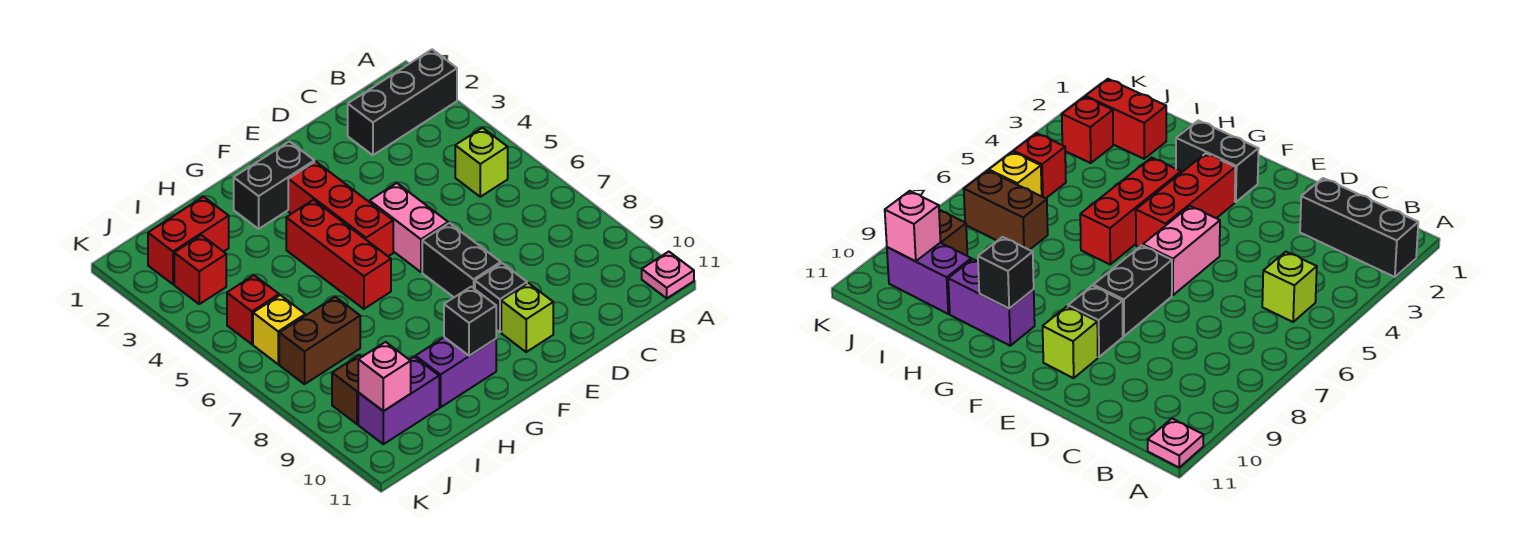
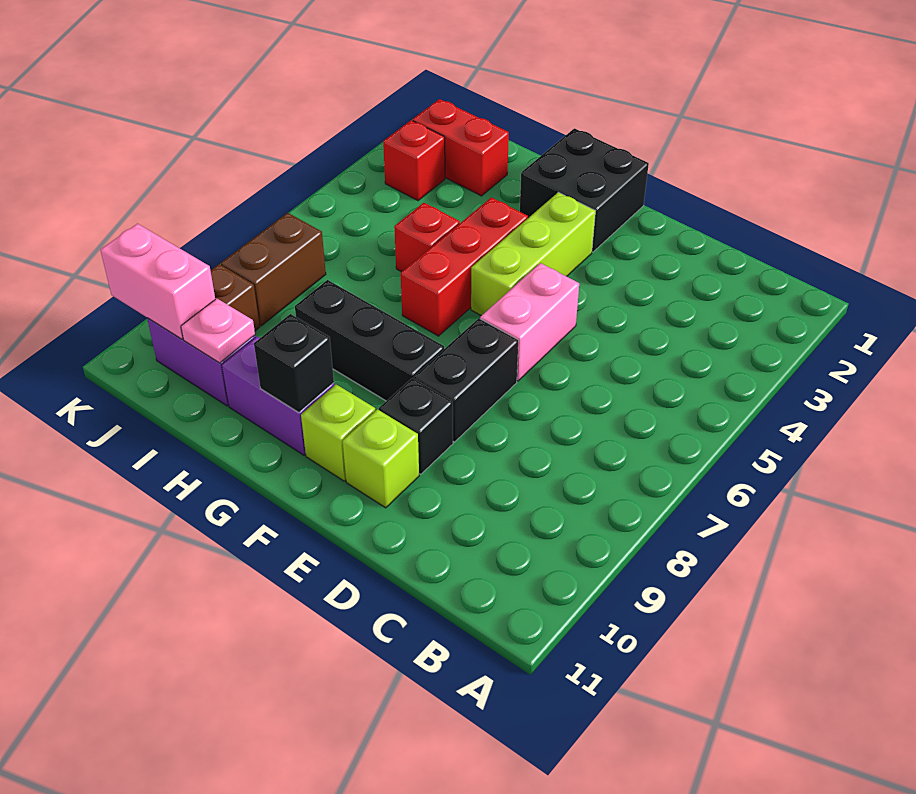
black 1x3 brick [348,49,457,155] -> black 1x3 brick moved to [295,280,444,401]
pink 1x1 plate [642,252,694,298] -> pink 1x1 plate moved to [181,299,255,363]
lime 1x1 brick [455,128,508,197] -> lime 1x1 brick moved to [301,384,375,481]
black 1x2 brick [234,141,314,229] -> black 2x2 brick [520,128,649,252]
red 1x3 brick [288,161,393,256] -> lime 1x3 brick [471,192,595,316]
brown 1x2 brick [279,297,360,384] -> brown 1x2 brick turned to [221,213,326,326]
red 1x1 brick [227,275,279,344] -> red 1x1 brick moved to [394,203,460,272]
yellow 1x1 brick [253,295,305,364] -> none
pink 1x1 brick [358,342,411,411] -> pink 1x2 brick [101,224,215,339]

